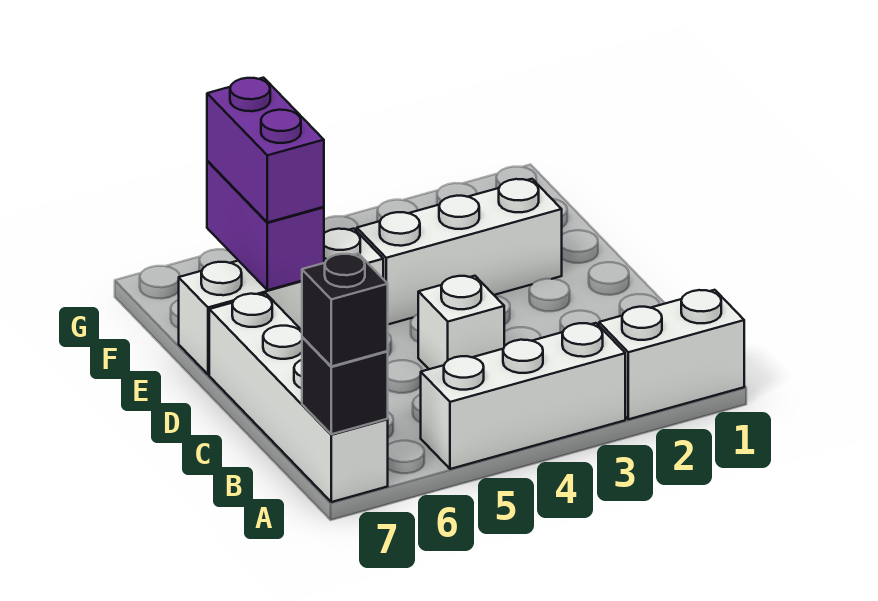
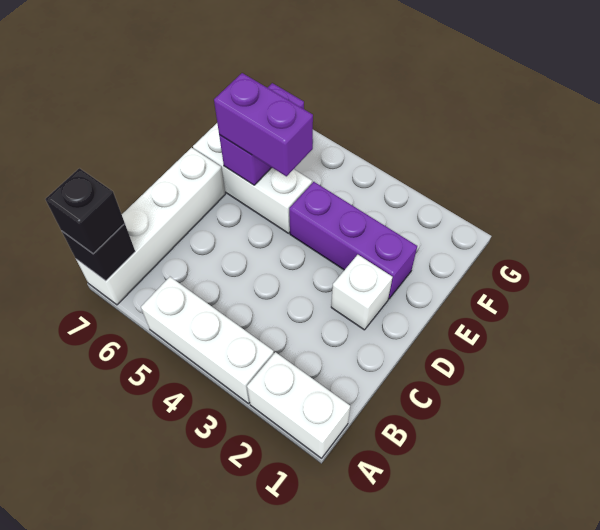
white 1x1 brick [418,276,504,369] -> white 1x1 brick moved to [331,255,393,330]
white 1x3 brick [357,179,562,324] -> purple 1x3 brick [289,182,417,299]
purple 1x2 brick [207,78,324,222] -> purple 1x2 brick turned to [214,73,313,176]

